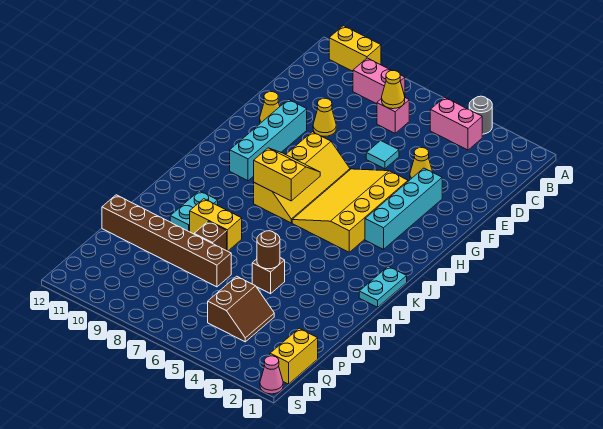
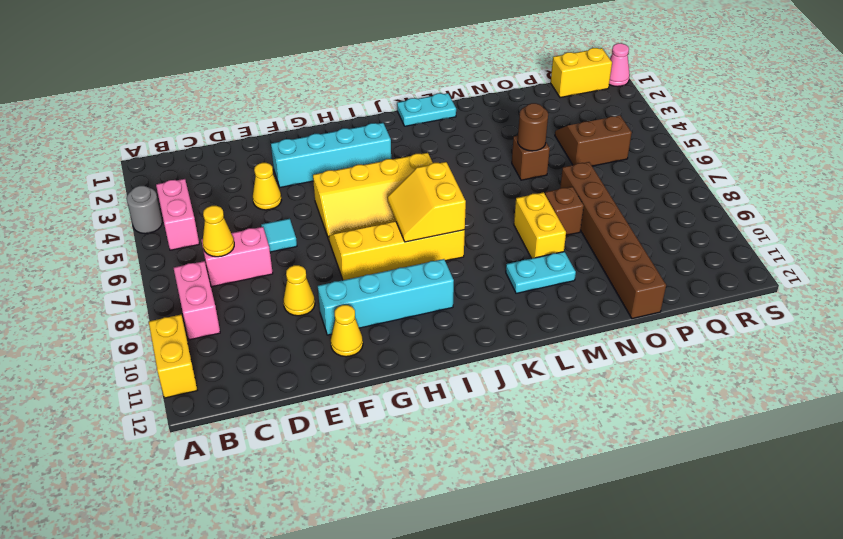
pink 1x1 brick [377,98,409,133] -> pink 1x2 brick [201,227,273,287]
yellow 3x4 slope [292,169,408,252] -> yellow 2x4 slope [313,153,433,239]

